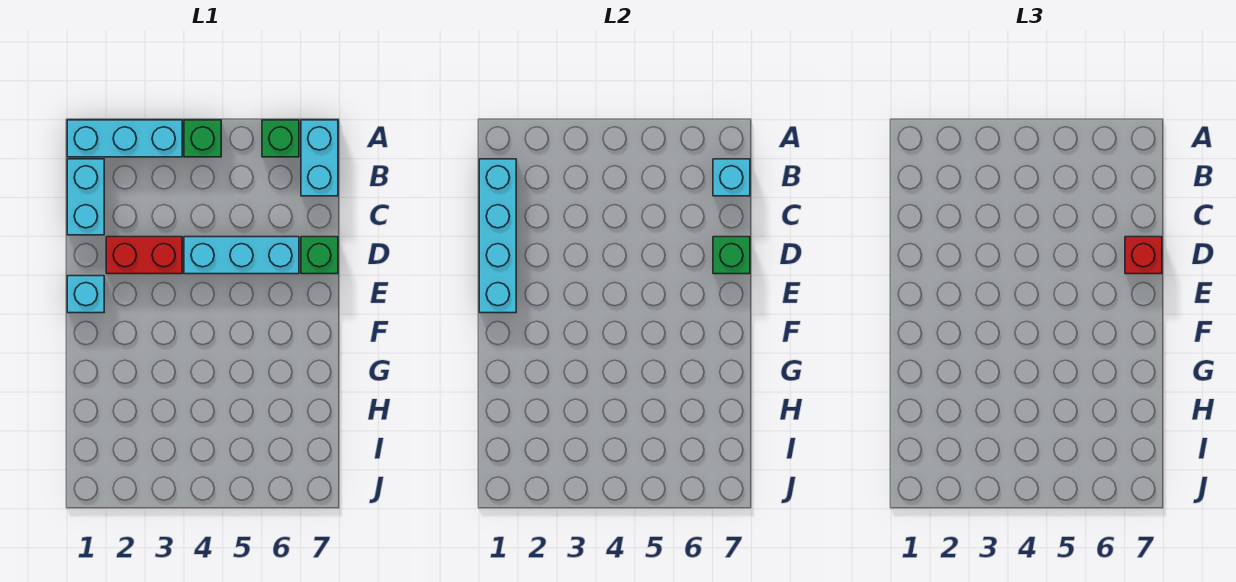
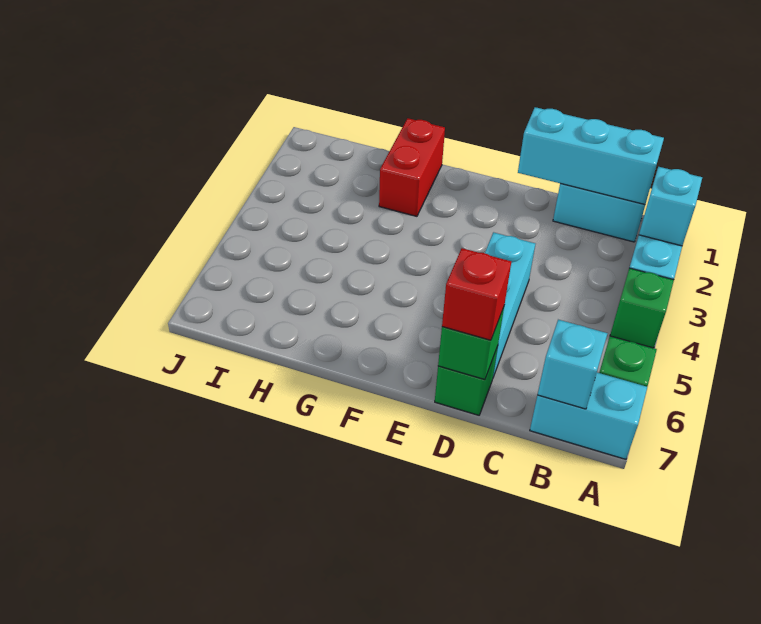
cyan 1x4 brick [479,159,516,313] -> cyan 1x3 brick [518,107,664,204]
red 1x2 brick [106,237,182,274] -> red 1x2 brick moved to [379,118,445,216]
cyan 1x1 brick [67,276,104,313] -> cyan 1x1 brick moved to [639,167,702,246]

